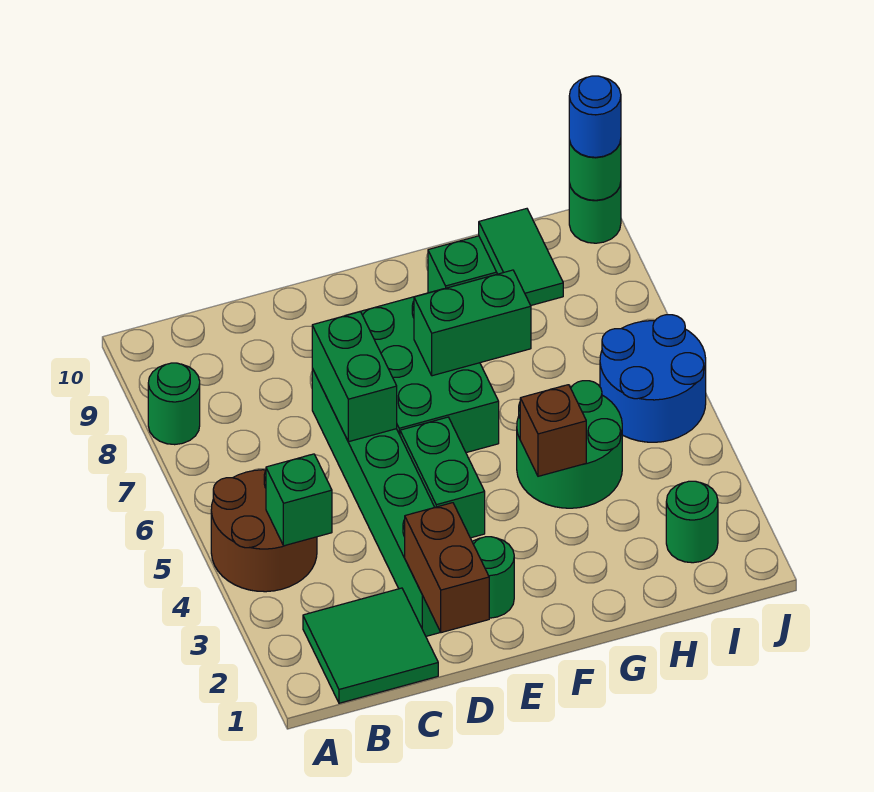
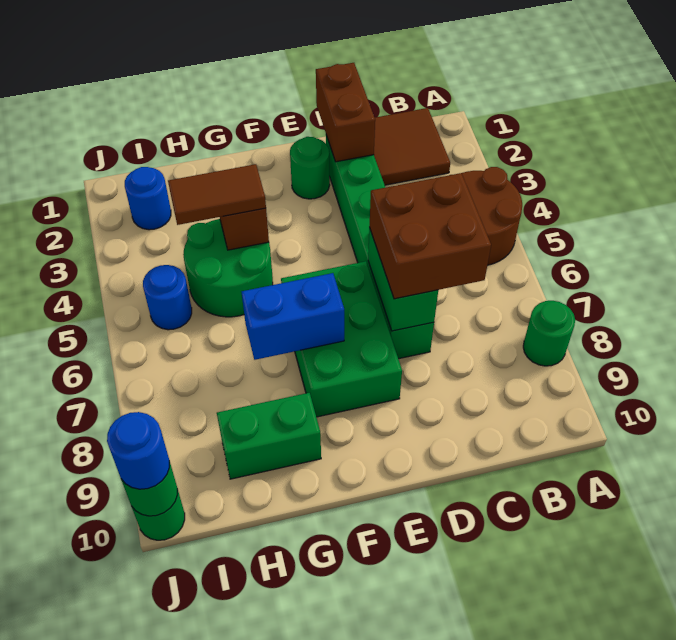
green 2x2 tile [303,588,438,703] -> brown 2x2 tile [374,108,450,185]
green 1x1 brick [266,454,332,546] -> none
none -> brown 2x2 brick [369,173,491,299]
green 1x2 brick [400,417,485,538] -> none
green 1x2 brick [414,270,531,376] -> blue 1x2 brick [242,273,344,360]
none -> brown 1x2 tile [168,164,266,225]
green 1x2 tile [479,209,563,305] -> none
green 1x1 round brick [666,481,718,563] -> blue 1x1 round brick [125,167,171,230]
blue 2x2 round brick [600,315,706,442] -> blue 1x1 round brick [143,265,192,330]

